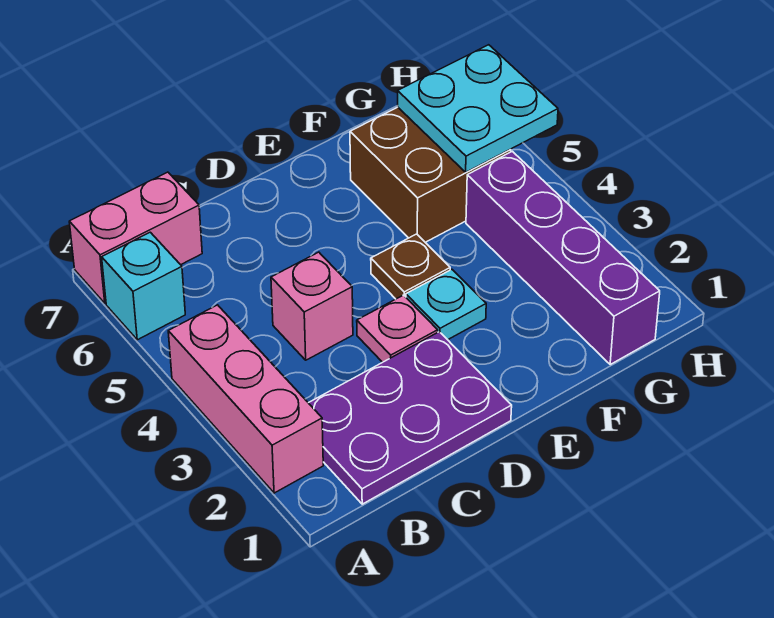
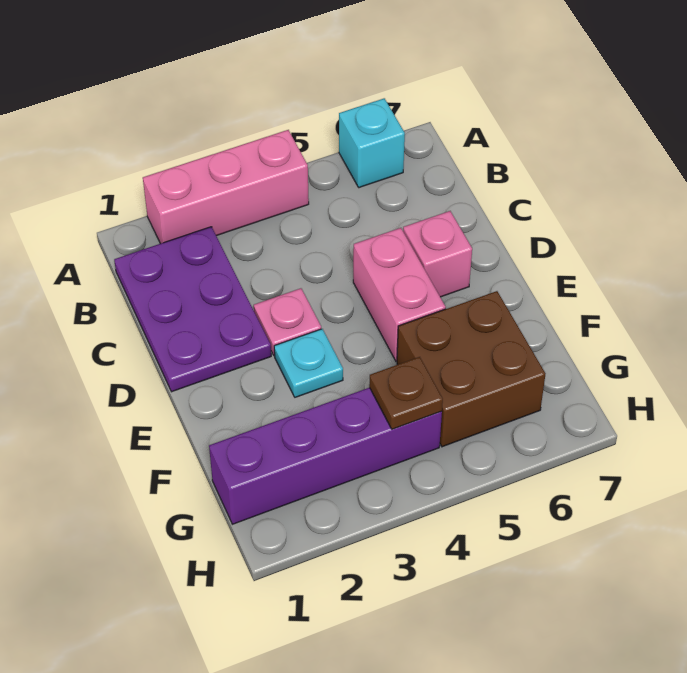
pink 1x2 brick [69,172,202,303] -> pink 1x2 brick moved to [353,228,446,361]
pink 1x1 brick [271,252,353,360] -> pink 1x1 brick moved to [403,211,472,297]
brown 1x1 plate [371,234,450,299] -> brown 1x1 plate moved to [369,357,443,429]
cyan 2x2 plate [398,45,558,172] -> none

